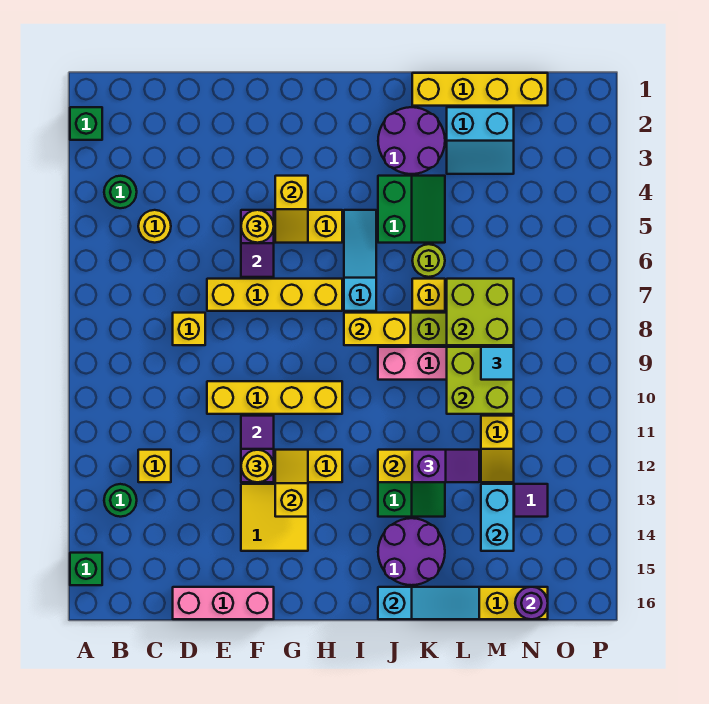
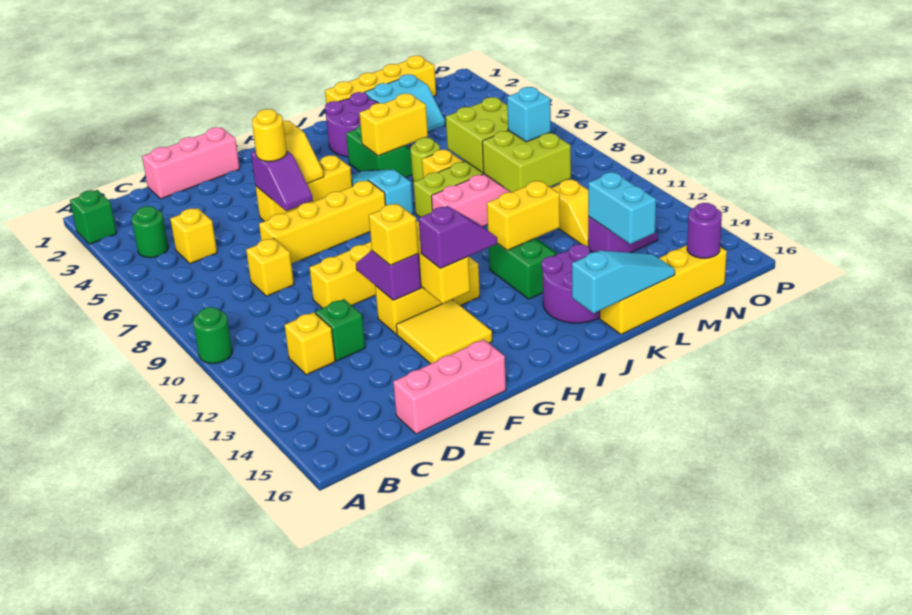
green 1x1 brick [70,553,102,585] -> green 1x1 brick moved to [315,299,365,361]
green 1x1 round brick [104,484,137,517] -> green 1x1 round brick moved to [193,307,232,363]
yellow 1x1 round brick [138,210,171,243] -> yellow 1x1 brick [170,208,217,264]
none -> pink 1x3 brick [142,127,240,199]
yellow 1x1 round brick [241,450,274,482] -> yellow 1x1 brick [369,204,419,265]
yellow 1x2 brick [344,313,411,345] -> yellow 1x2 brick moved to [359,93,428,156]
purple 1x2 slope [412,450,479,482] -> purple 1x2 slope moved to [419,206,497,269]
cyan 1x1 tile [481,347,514,380] -> cyan 1x1 brick [507,87,551,142]

